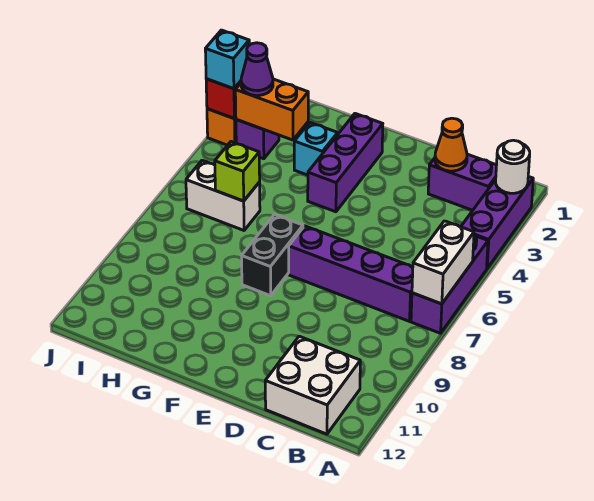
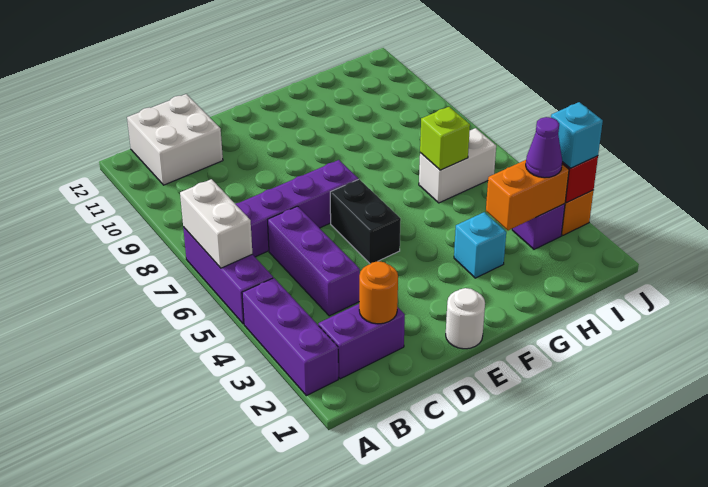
white 1x1 round brick [496,140,530,193] -> white 1x1 round brick moved to [446,288,485,349]
orange 1x1 cone [435,118,467,171] -> orange 1x1 round brick [359,261,398,324]
purple 1x3 brick [308,114,383,212] -> purple 1x3 brick moved to [268,206,360,316]
black 1x2 brick [242,215,303,296] -> black 1x2 brick moved to [330,179,401,264]

